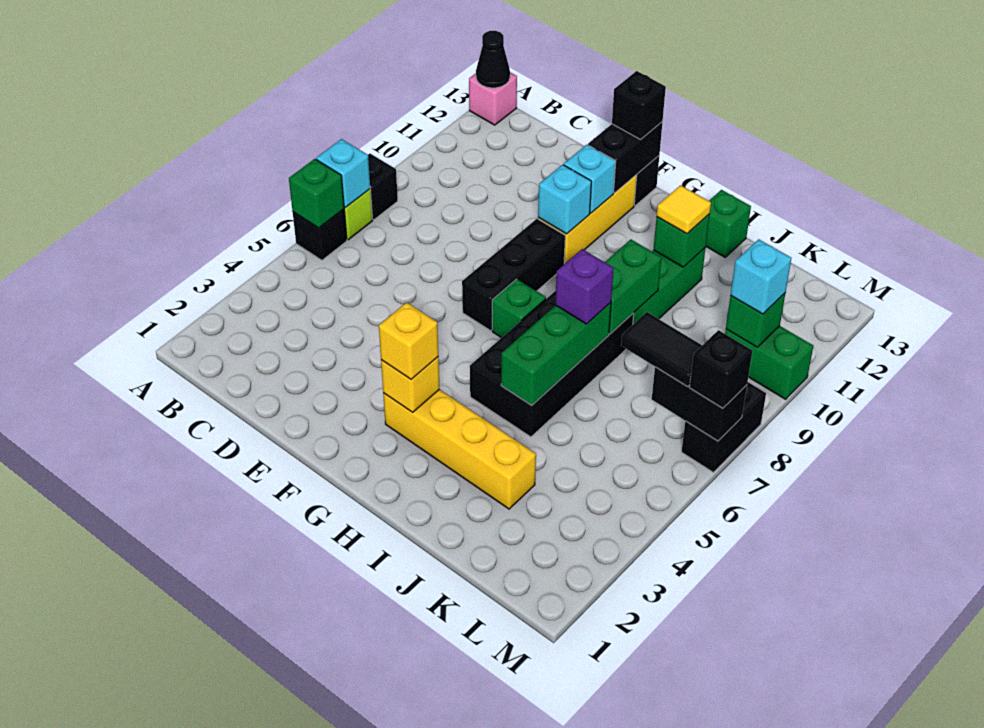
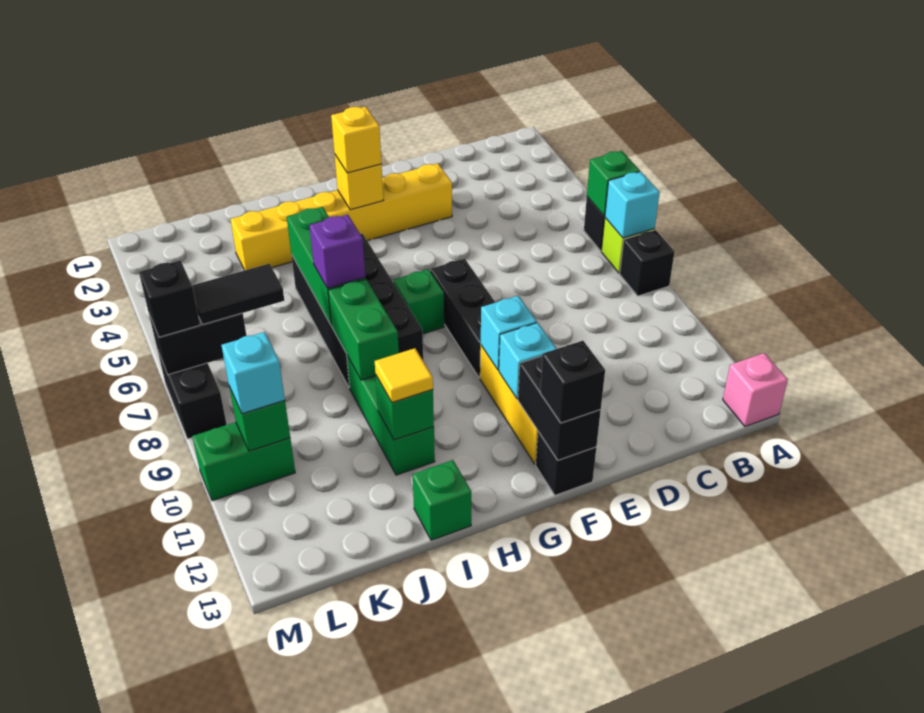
black 1x1 cone [476,31,510,88] -> none
yellow 1x4 brick [383,390,536,509] -> yellow 1x6 brick [231,163,452,270]

